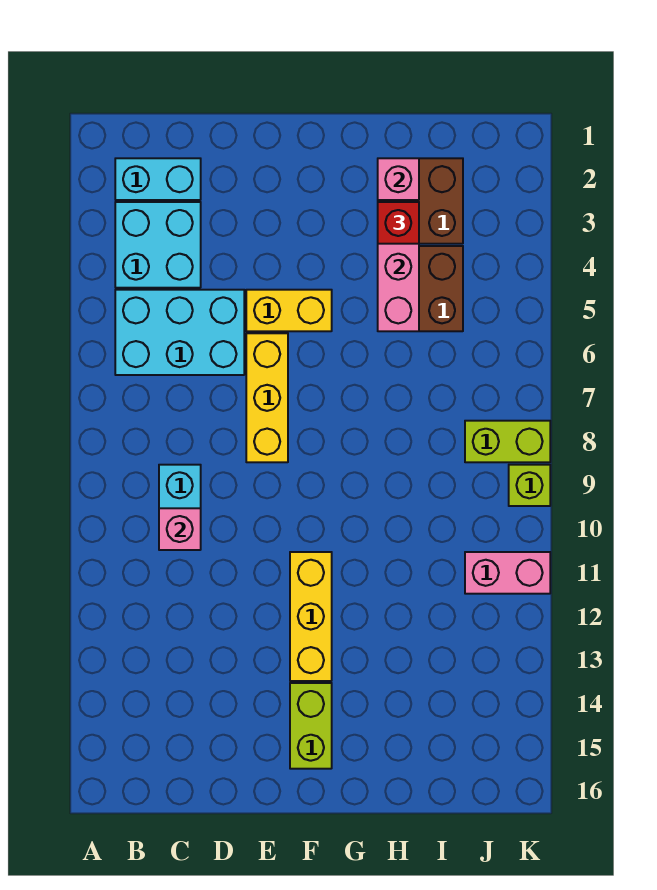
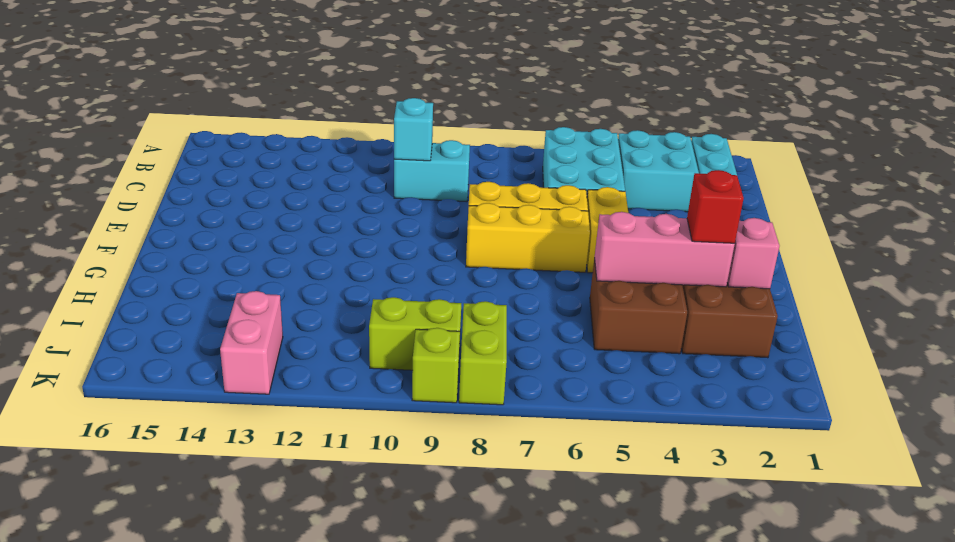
pink 1x1 brick [159,508,201,550] -> cyan 1x1 brick [394,98,433,161]
yellow 1x3 brick [290,552,332,681] -> yellow 1x3 brick moved to [466,203,590,272]
lime 1x2 brick [290,683,332,769] -> lime 1x2 brick moved to [369,297,461,370]
pink 1x2 brick [465,552,550,594] -> pink 1x2 brick moved to [220,291,283,394]

